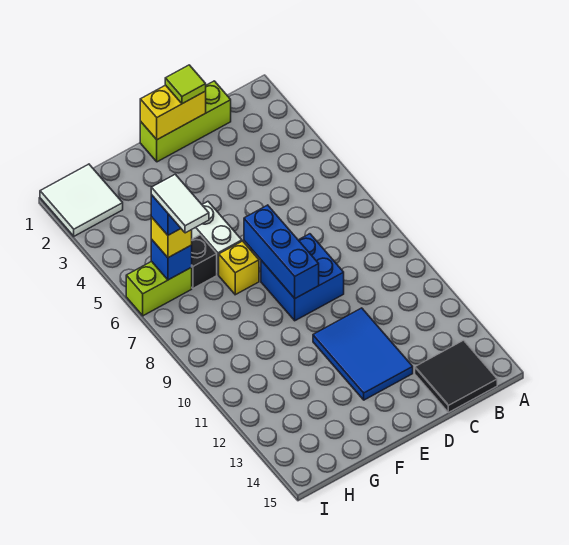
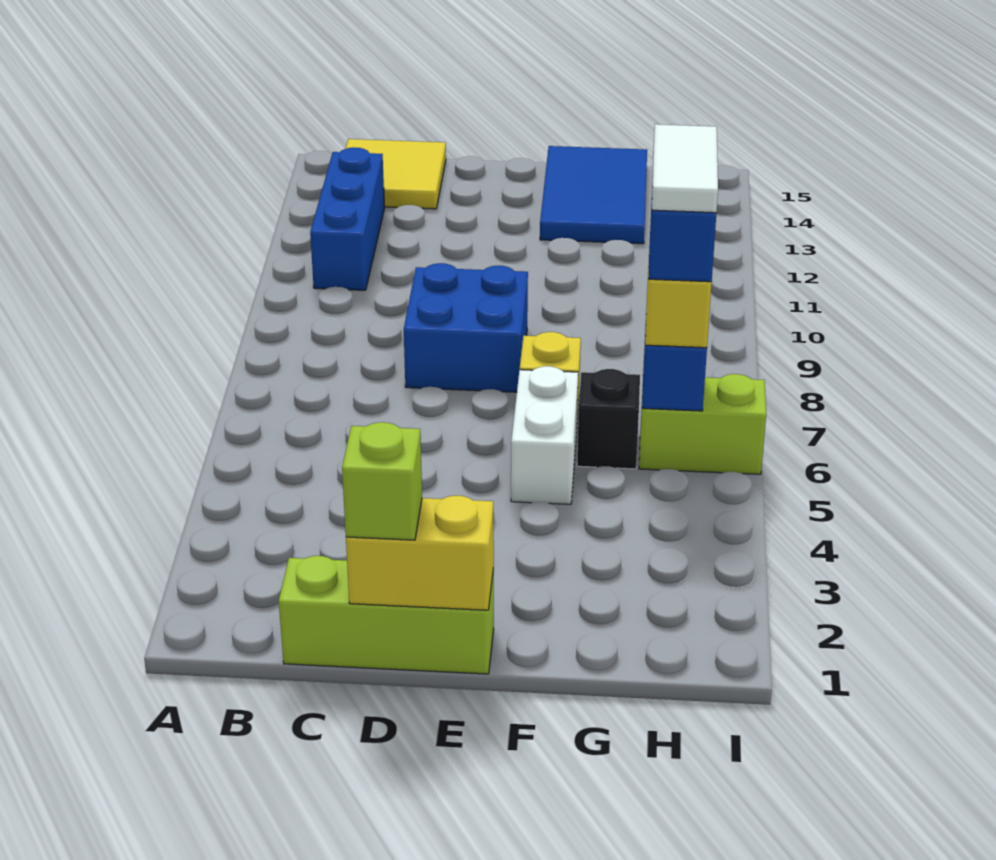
black 2x2 tile [415,340,497,413] -> yellow 2x2 tile [345,139,446,209]
lime 1x1 tile [165,65,206,104] -> lime 1x1 brick [342,422,422,540]
blue 2x3 tile [313,308,413,400] -> blue 2x3 tile moved to [540,146,647,244]
blue 1x3 brick [244,205,319,298] -> blue 1x3 brick moved to [310,147,385,290]
white 2x2 tile [40,164,123,236] -> none

